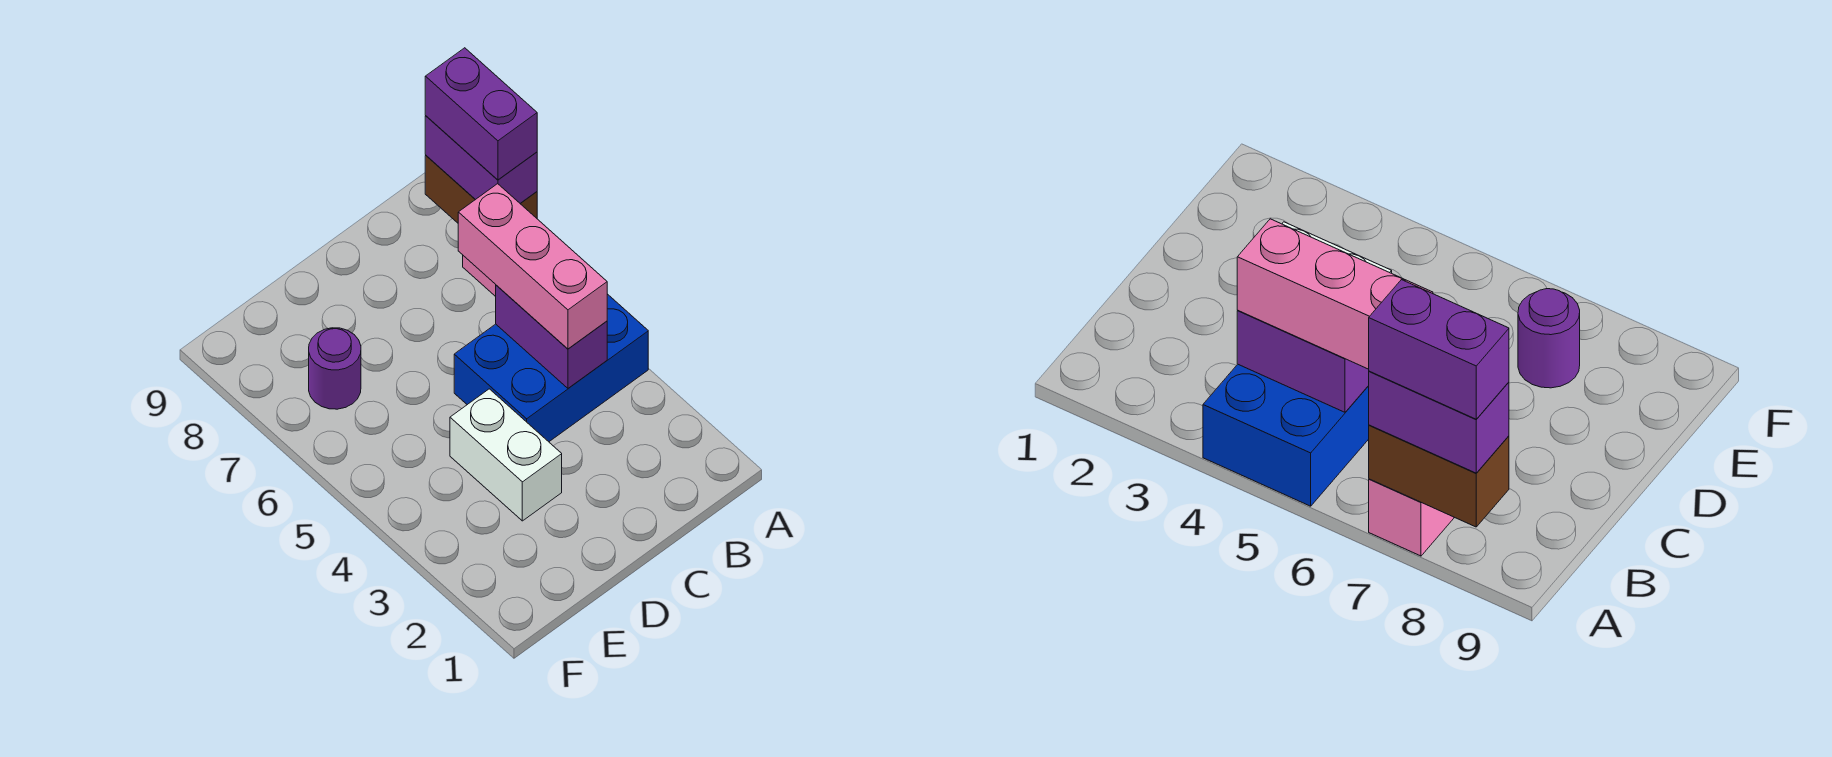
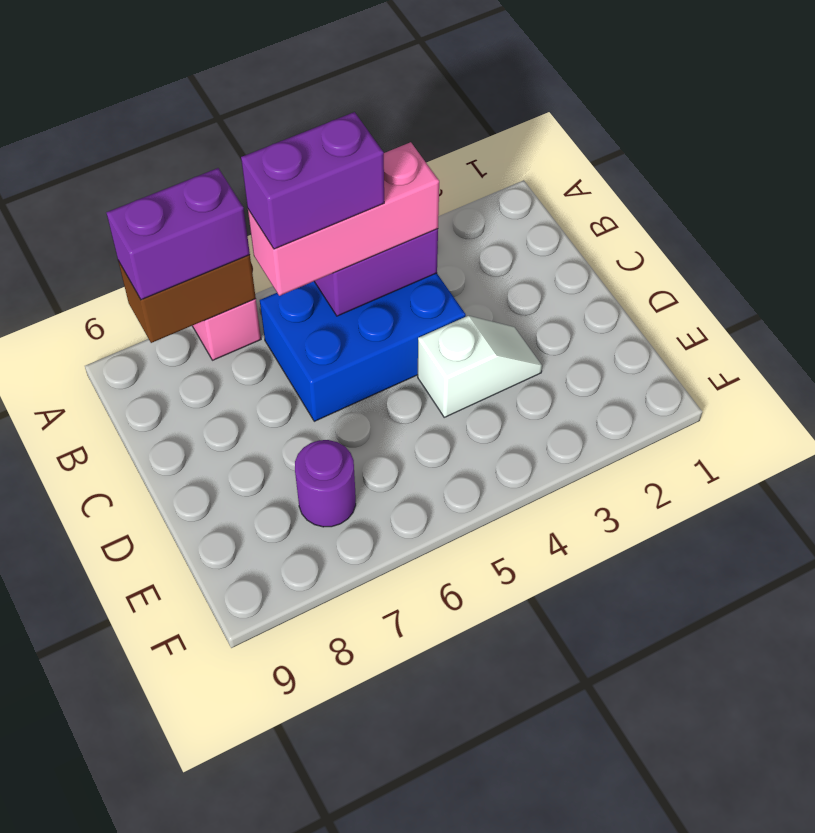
blue 2x3 brick [454,294,648,442] -> blue 2x3 brick turned to [260,273,466,421]
purple 1x2 brick [425,48,537,180] -> purple 1x2 brick moved to [241,112,384,249]
white 1x2 brick [450,389,562,521] -> white 1x2 slope [418,316,542,417]

